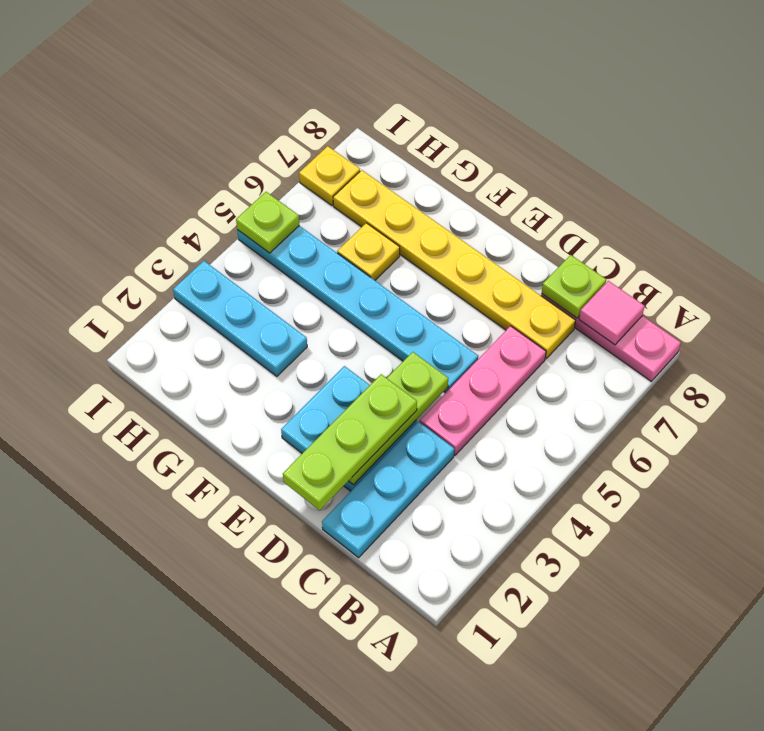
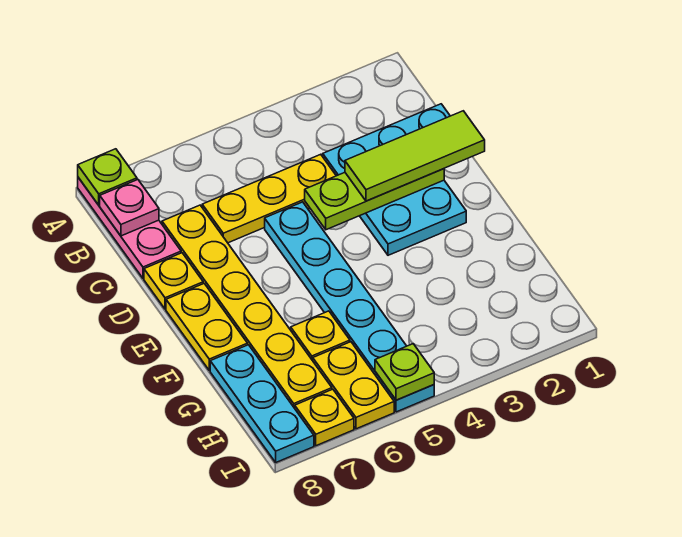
pink 1x1 tile [579,281,645,345] -> pink 1x1 plate [100,180,159,236]
pink 1x3 plate [420,326,546,455] -> yellow 1x3 plate [202,154,336,243]
lime 1x1 plate [542,255,606,318] -> lime 1x1 plate moved to [78,149,137,205]
lime 1x3 plate [283,374,417,510] -> lime 1x3 tile [345,111,485,201]
none -> yellow 1x1 plate [144,253,203,309]
none -> yellow 1x2 plate [166,283,248,371]
cyan 1x3 plate [173,261,307,376] -> cyan 1x3 plate moved to [210,345,314,462]
none -> yellow 1x2 plate [313,342,394,429]

